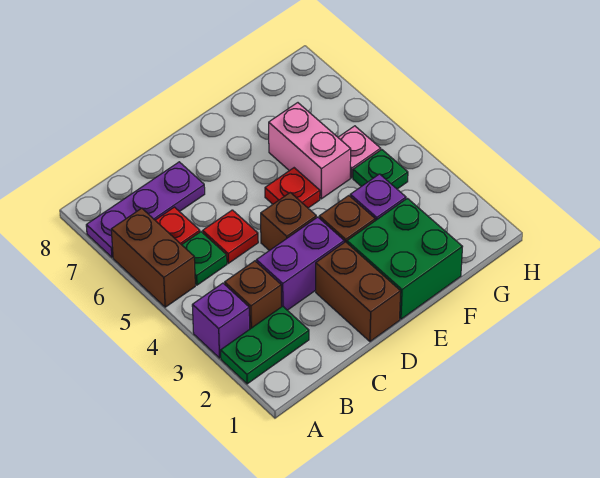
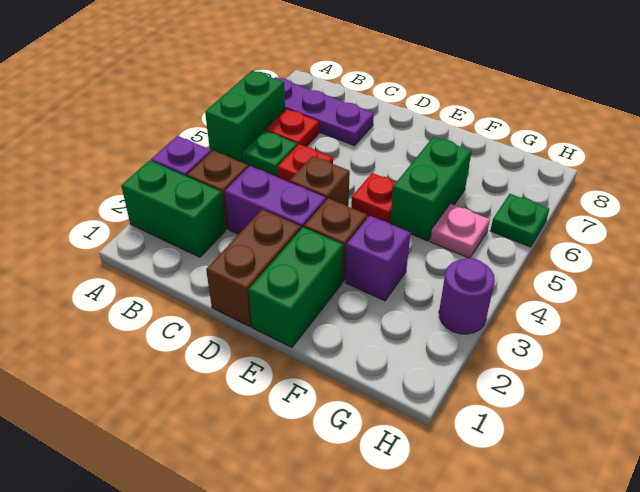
green 1x2 plate [221,306,309,384] -> green 1x2 brick [121,160,226,257]
brown 1x2 brick [111,208,195,307] -> green 1x2 brick [205,71,285,163]
green 2x2 brick [347,198,462,319] -> green 1x2 brick [248,227,343,347]
pink 1x2 brick [269,103,351,199] -> green 1x2 brick [390,137,472,241]
green 1x1 plate [353,150,408,189] -> green 1x1 plate moved to [490,194,549,247]
none -> purple 1x1 round brick [439,258,495,334]

